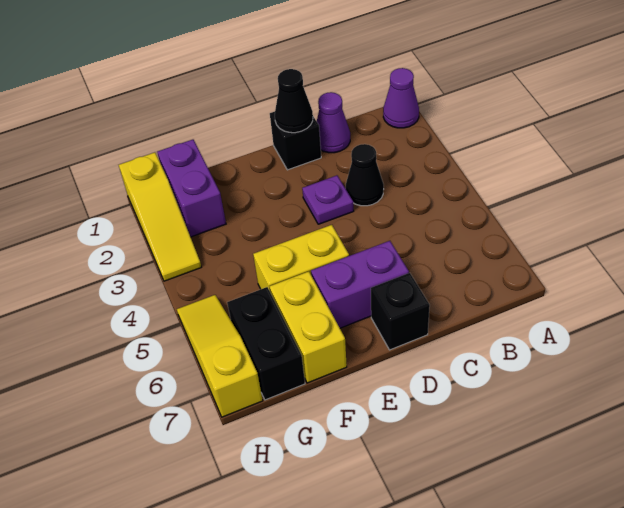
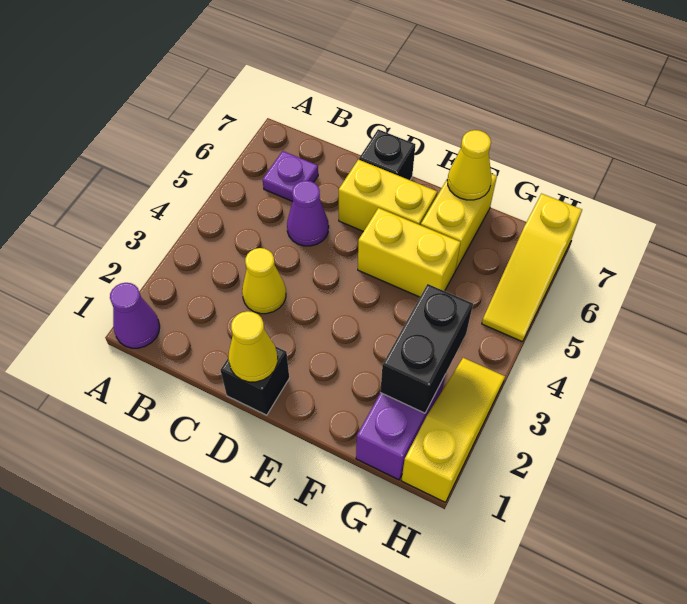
purple 1x1 cone [317,92,350,153] -> purple 1x1 cone moved to [287,181,329,246]
black 1x1 cone [346,144,384,206] -> yellow 1x1 cone [242,248,286,314]
black 1x1 cone [275,69,313,133] -> yellow 1x1 cone [228,311,278,382]
purple 1x1 plate [302,175,354,224] -> purple 1x1 plate moved to [262,151,318,202]
purple 1x2 brick [311,241,409,328] -> yellow 1x2 brick [339,160,437,232]
none -> yellow 1x1 cone [447,130,492,200]
black 1x2 brick [227,287,305,400] -> black 1x2 brick moved to [380,284,473,413]

